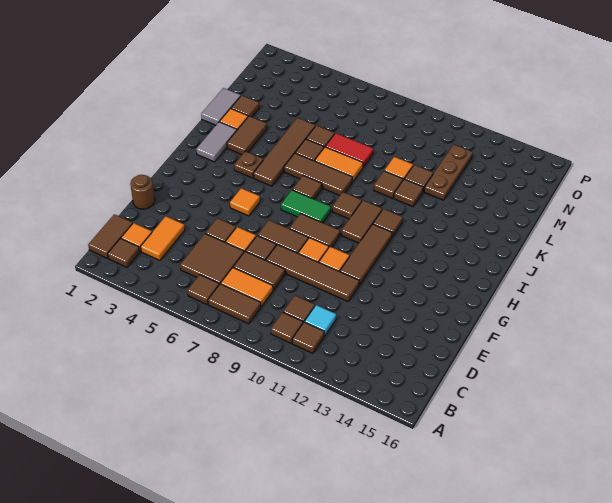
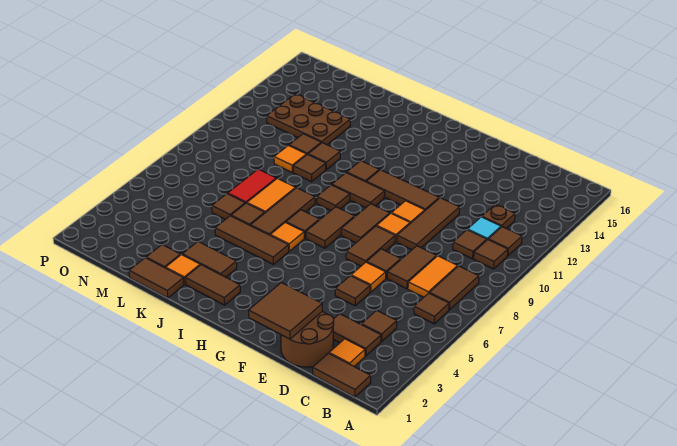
brown 1x1 tile [108,238,140,267] -> brown 1x1 tile moved to [362,310,397,341]
orange 1x2 tile [141,216,185,260] -> brown 1x2 tile [333,314,381,356]
brown 2x2 tile [180,234,244,284] -> brown 2x2 tile moved to [249,283,322,339]
brown 1x1 round brick [130,175,155,209] -> brown 2x2 round brick [281,311,334,367]
brown 1x4 tile [266,244,359,301] -> brown 1x3 tile [397,198,460,250]
orange 1x1 tile [230,188,260,216] -> orange 1x1 tile moved to [270,222,304,251]
green 1x2 tile [281,190,331,223] -> brown 1x2 tile [306,207,355,248]
grey 1x2 tile [196,122,237,162] -> brown 1x2 tile [185,265,240,305]
brown 1x1 plate [234,151,263,178] -> brown 1x1 plate moved to [482,204,515,228]
brown 1x4 tile [253,118,315,186] -> brown 1x3 tile [215,216,289,265]
grey 1x2 tile [201,88,241,125] -> brown 1x2 tile [129,258,184,298]
brown 1x3 plate [424,145,473,200] -> brown 2x3 plate [267,94,350,145]

